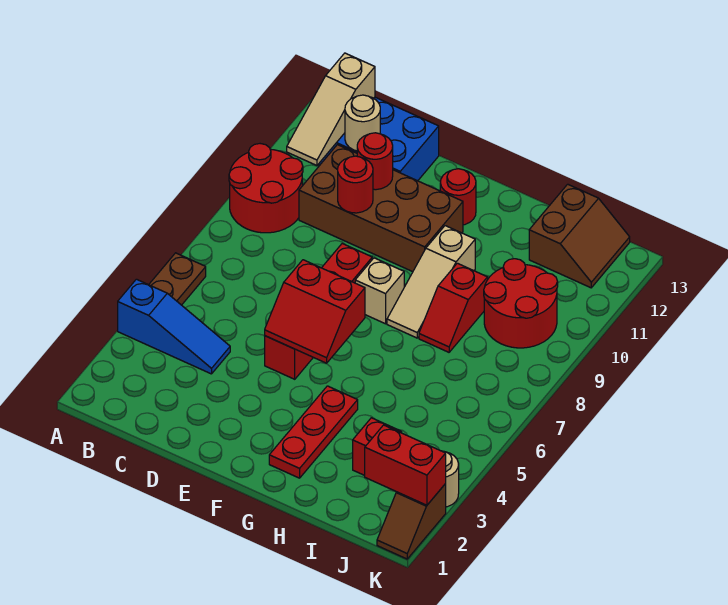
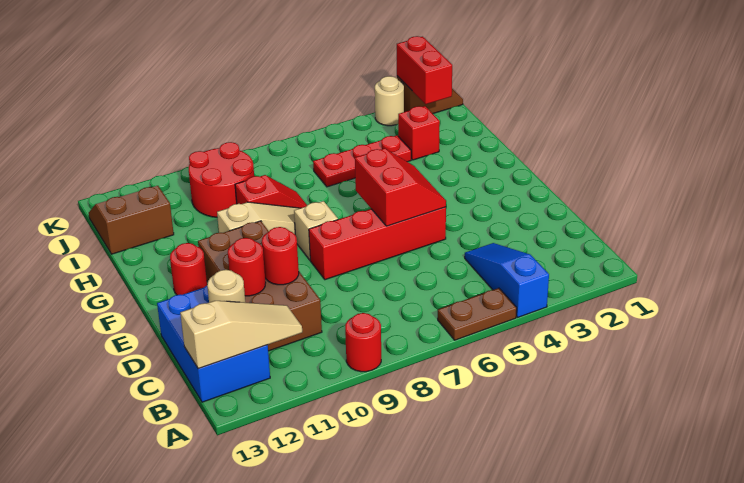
red 2x2 round brick [229,144,303,233] -> red 1x1 round brick [345,313,381,372]
red 1x3 plate [269,386,358,478] -> red 1x3 plate moved to [313,135,411,187]

